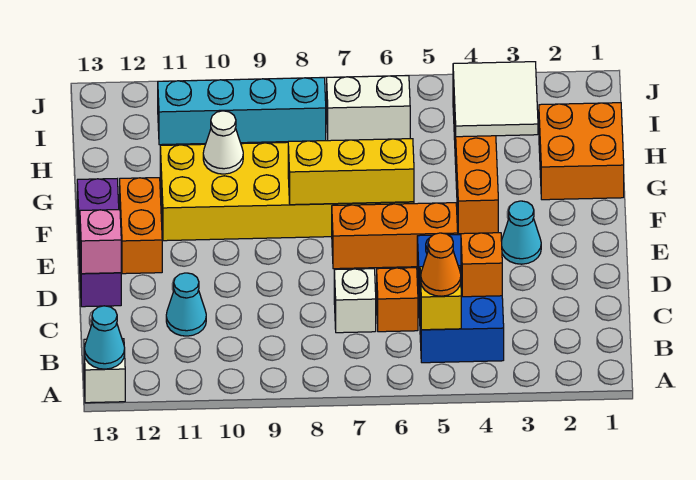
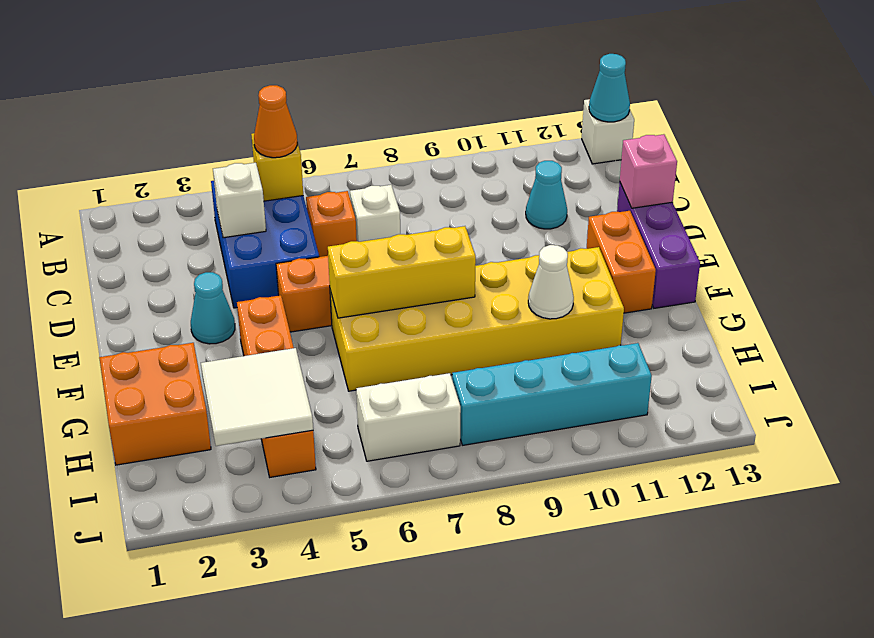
orange 1x1 brick [461,233,502,297] -> white 1x1 brick [213,163,266,238]

